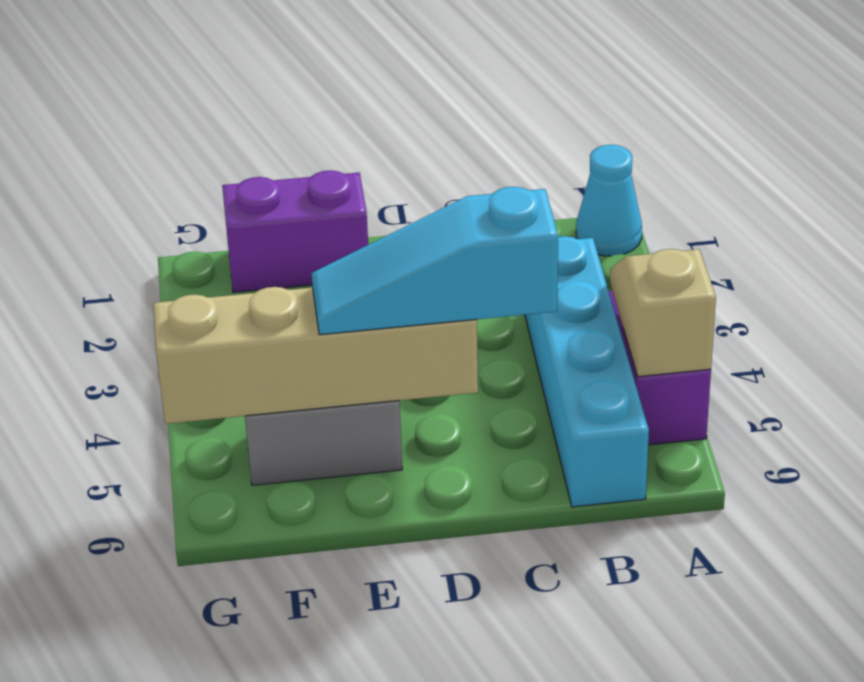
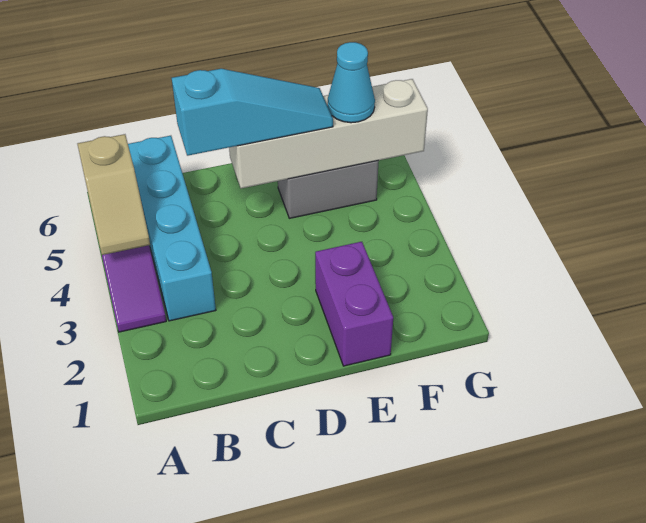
cyan 1x1 cone [576,145,642,256] -> cyan 1x1 cone moved to [328,42,375,123]
tan 1x4 brick [153,287,478,424] -> white 1x4 brick [229,79,428,188]
purple 1x2 brick [222,170,368,292] -> purple 1x2 brick turned to [315,242,393,366]

